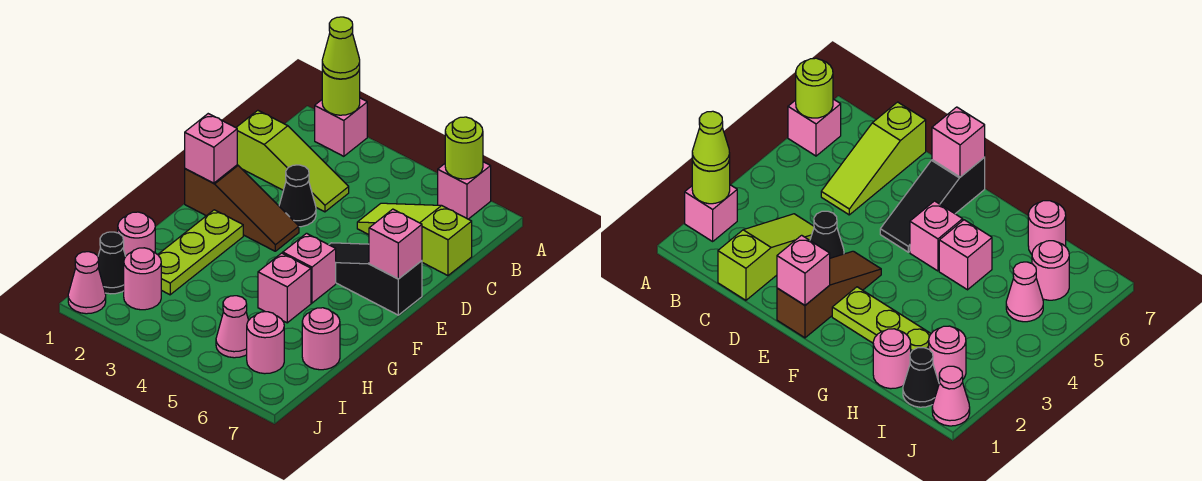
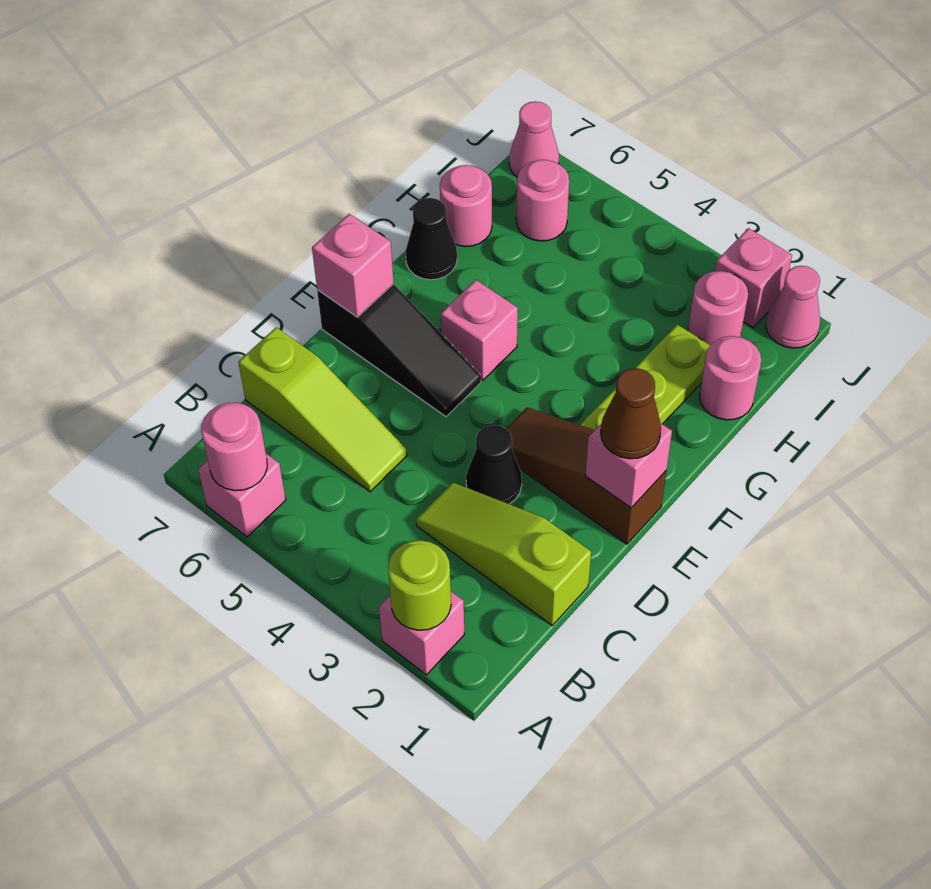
lime 1x1 cone [322,17,360,79] -> none
lime 1x1 round brick [445,117,483,179] -> pink 1x1 round brick [201,402,267,491]
none -> brown 1x1 cone [601,368,661,459]
pink 1x1 brick [258,253,311,323] -> pink 1x1 brick moved to [715,228,792,328]
black 1x1 cone [98,232,126,294] -> black 1x1 cone moved to [405,198,457,280]
pink 1x1 cone [216,296,249,358] -> pink 1x1 cone moved to [509,102,559,177]

